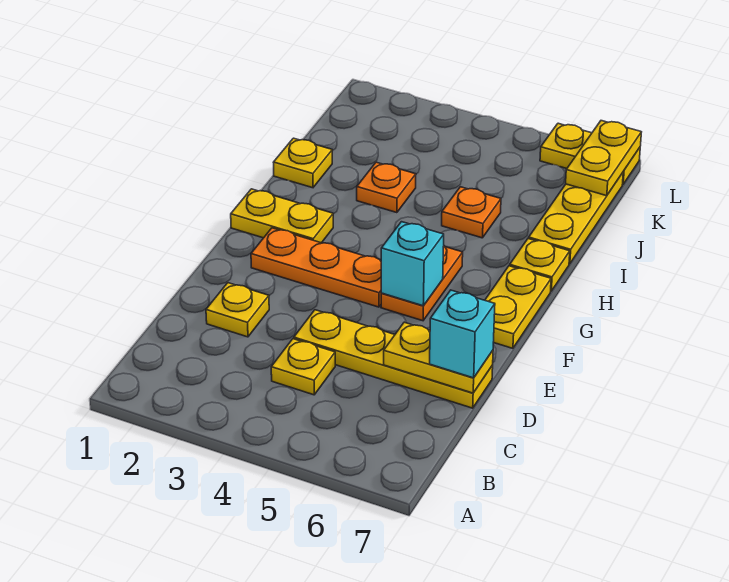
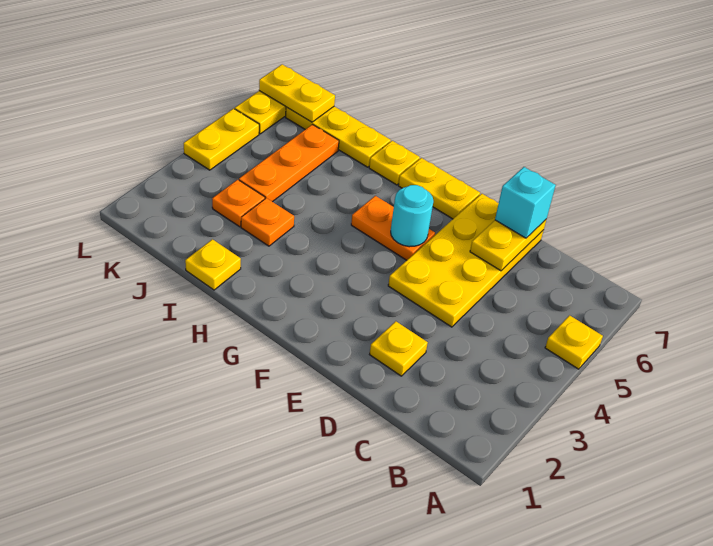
yellow 1x1 plate [271,339,335,395] -> yellow 1x1 plate moved to [545,315,603,369]
yellow 1x4 plate [294,310,493,408] -> yellow 2x4 plate [388,194,544,327]
orange 1x3 plate [251,228,381,307] -> orange 1x3 plate moved to [239,125,339,202]
cyan 1x1 brick [381,222,444,306] -> cyan 1x1 round brick [391,185,433,247]
yellow 1x2 plate [231,189,333,243] -> yellow 1x2 plate moved to [184,109,259,170]
orange 1x1 plate [442,187,501,238] -> orange 1x1 plate moved to [212,180,265,227]

